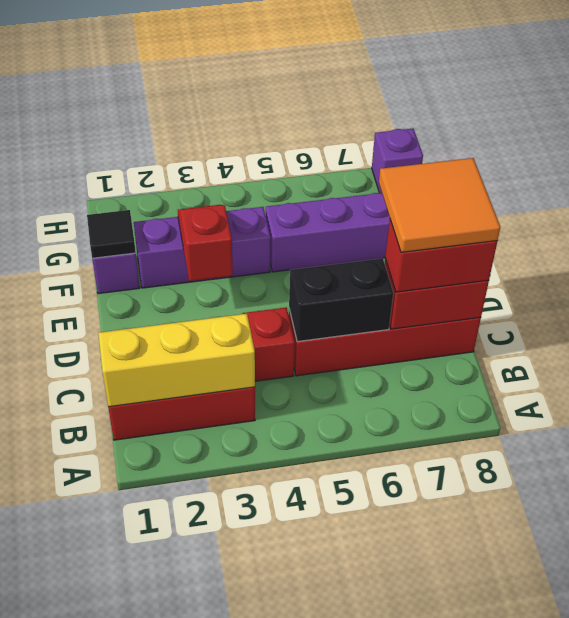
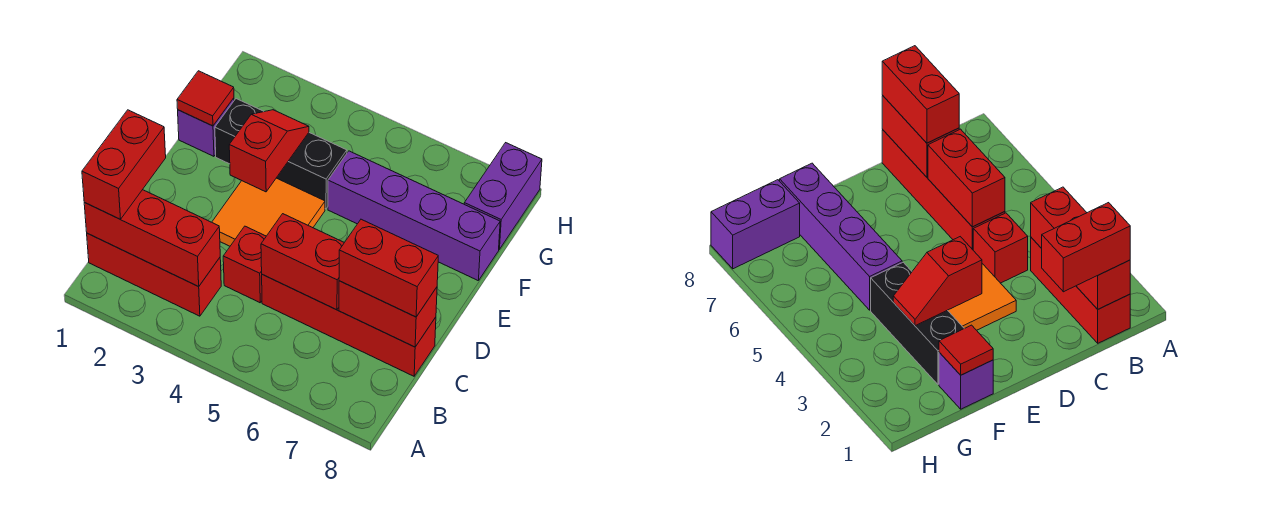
yellow 1x3 brick [98,314,255,407] -> red 1x3 brick [84,190,220,287]
none -> red 1x2 brick [82,110,166,219]
black 1x2 brick [289,258,393,342] -> red 1x2 brick [261,214,344,310]
orange 2x2 tile [379,158,500,252] -> orange 2x2 tile moved to [212,178,325,246]
black 1x1 tile [87,210,136,259] -> red 1x1 tile [177,71,234,126]
purple 1x3 brick [134,207,271,288] -> black 1x3 brick [215,99,347,209]
purple 1x1 brick [372,129,423,193] -> purple 1x2 brick [464,143,542,249]

